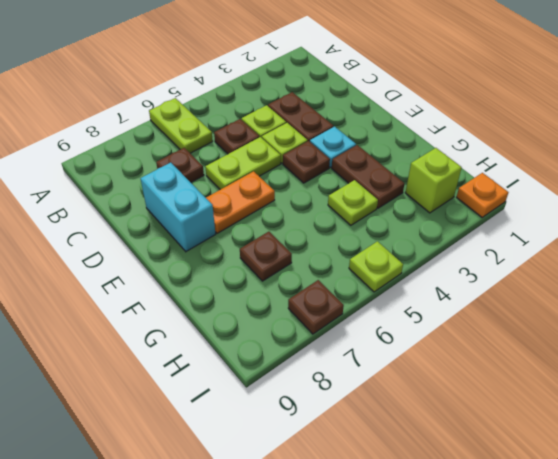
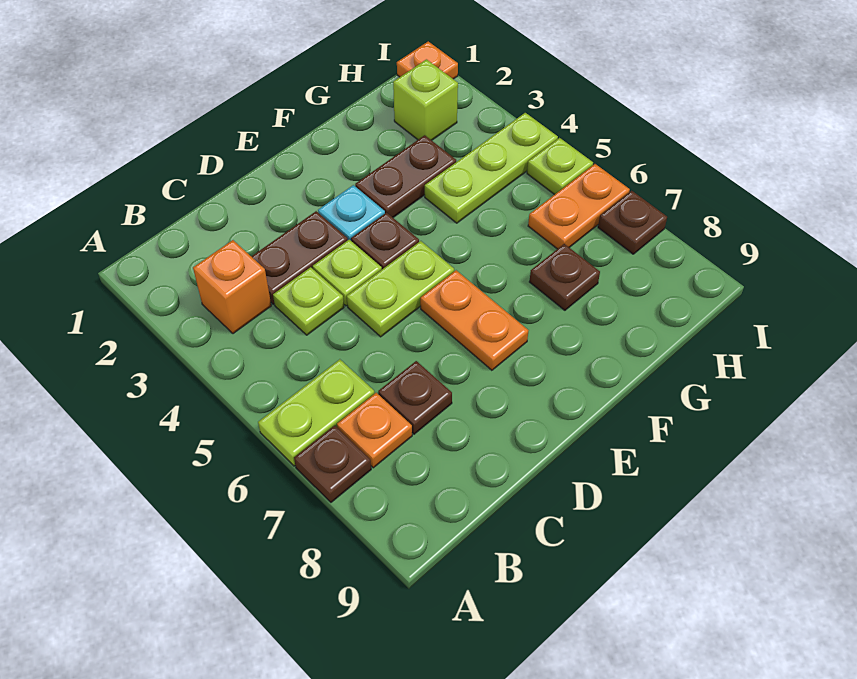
none -> orange 1x1 brick [193,240,271,334]
none -> orange 1x1 plate [337,393,412,468]
brown 1x1 plate [214,119,259,154] -> brown 1x1 plate moved to [294,425,371,502]
lime 1x2 plate [205,137,281,190] -> lime 1x2 plate turned to [347,241,454,337]
cyan 1x2 brick [141,162,216,251] -> none
lime 1x1 plate [328,180,378,225] -> lime 1x3 plate [425,113,558,223]
none -> orange 1x2 plate [528,164,630,249]

